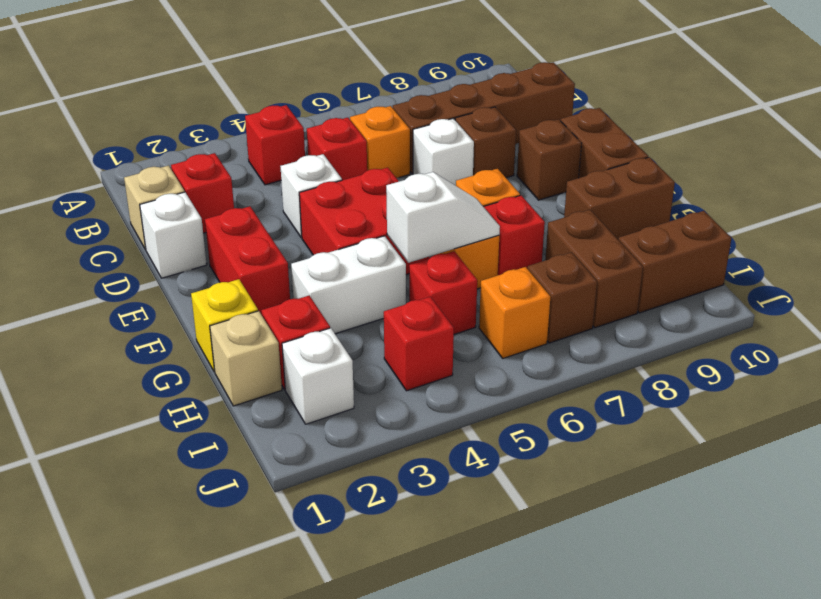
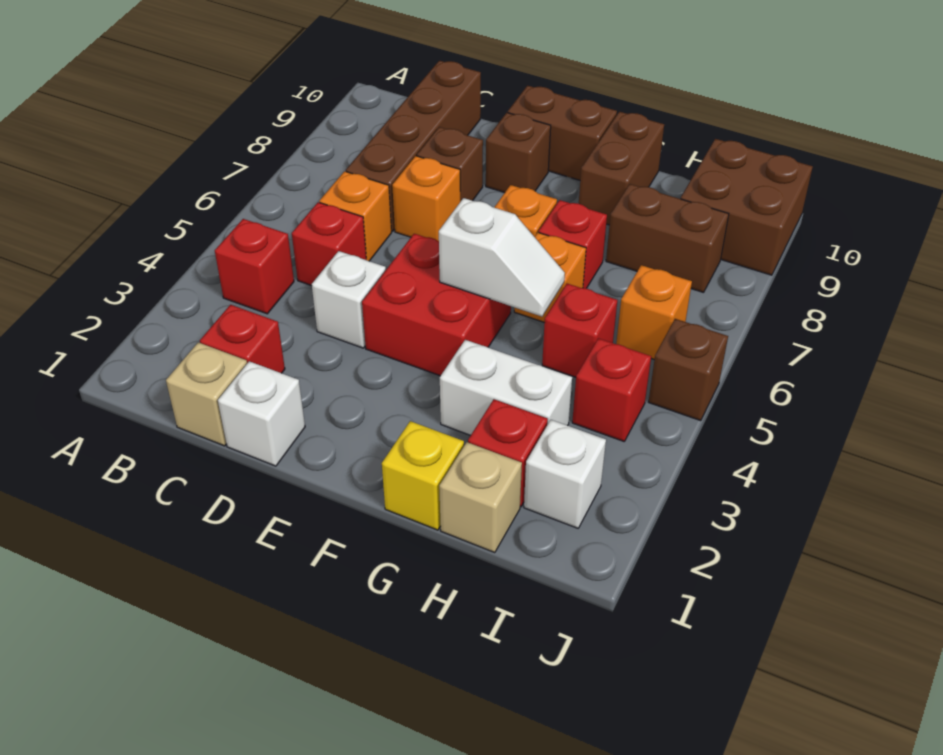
white 1x1 brick [413,119,474,186] -> orange 1x1 brick [392,156,460,241]
red 1x2 brick [205,206,290,315] -> none
white 1x2 brick [291,236,406,334] -> white 1x2 brick turned to [440,340,572,435]
white 1x2 slope [386,172,500,263] -> white 1x2 slope turned to [439,198,565,316]
brown 1x1 brick [528,252,597,343] -> brown 1x1 brick moved to [649,319,728,421]
brown 1x2 brick [619,211,731,313] -> brown 2x2 brick [681,139,813,275]

